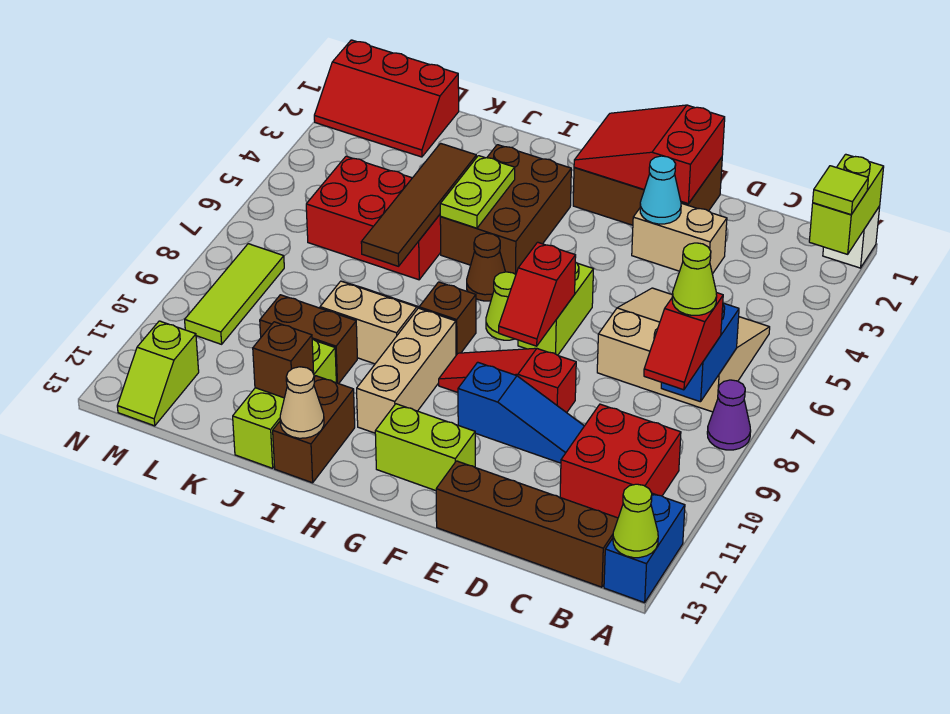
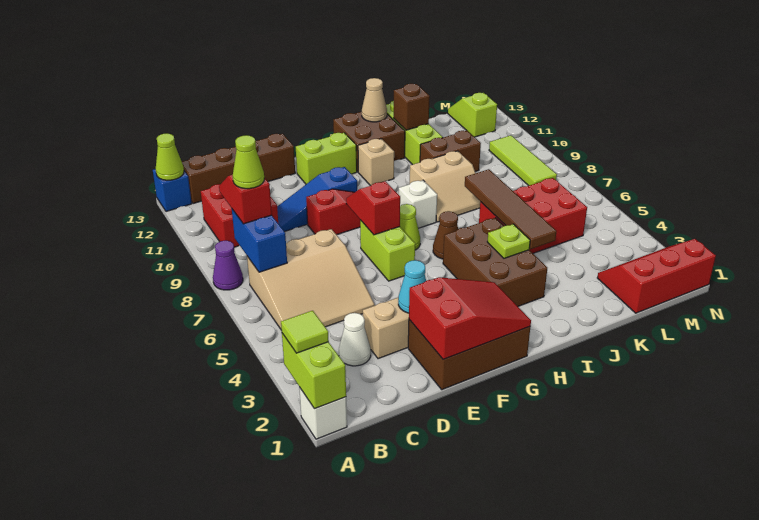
blue 1x2 brick [604,493,685,603] -> blue 1x1 brick [153,169,192,212]
none -> white 1x1 cone [339,313,371,366]
brown 1x1 brick [419,282,476,355] -> white 1x1 brick [399,180,437,228]
tan 1x3 brick [357,308,456,433] -> tan 1x1 brick [358,139,394,186]
lime 1x2 plate [440,156,515,228] -> lime 1x1 plate [487,224,530,258]
brown 1x2 brick [273,376,355,483] -> brown 2x2 brick [333,112,405,172]

